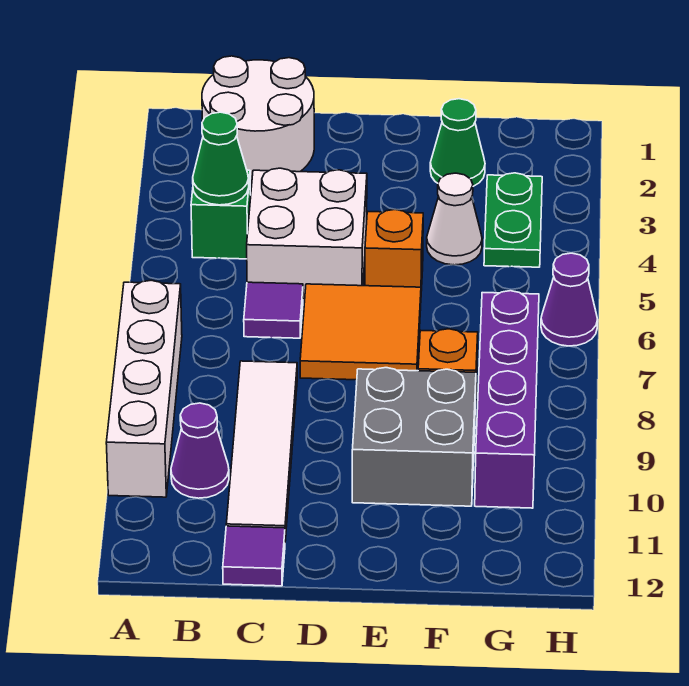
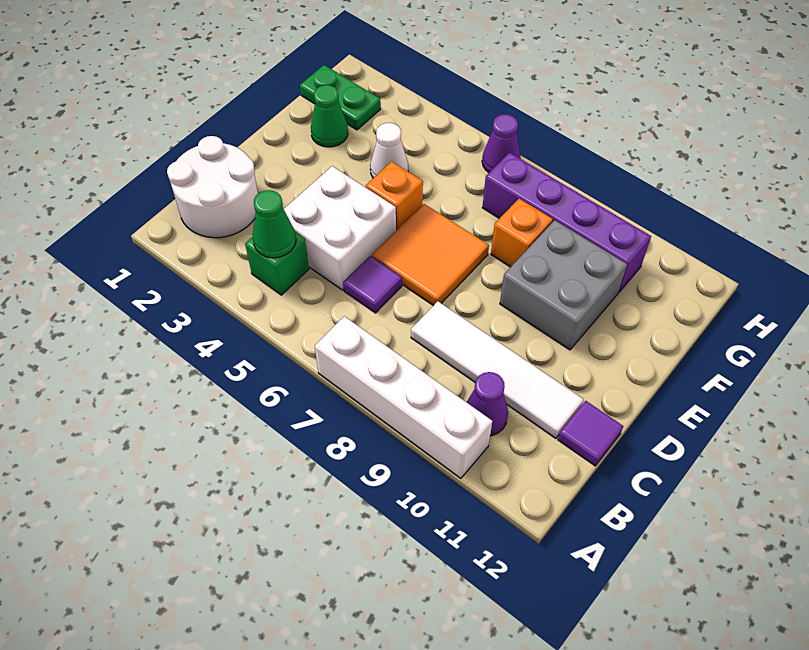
green 1x2 plate [484,173,542,267] -> green 1x2 plate moved to [300,65,381,130]

